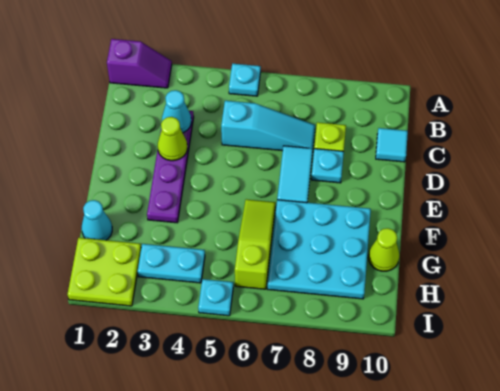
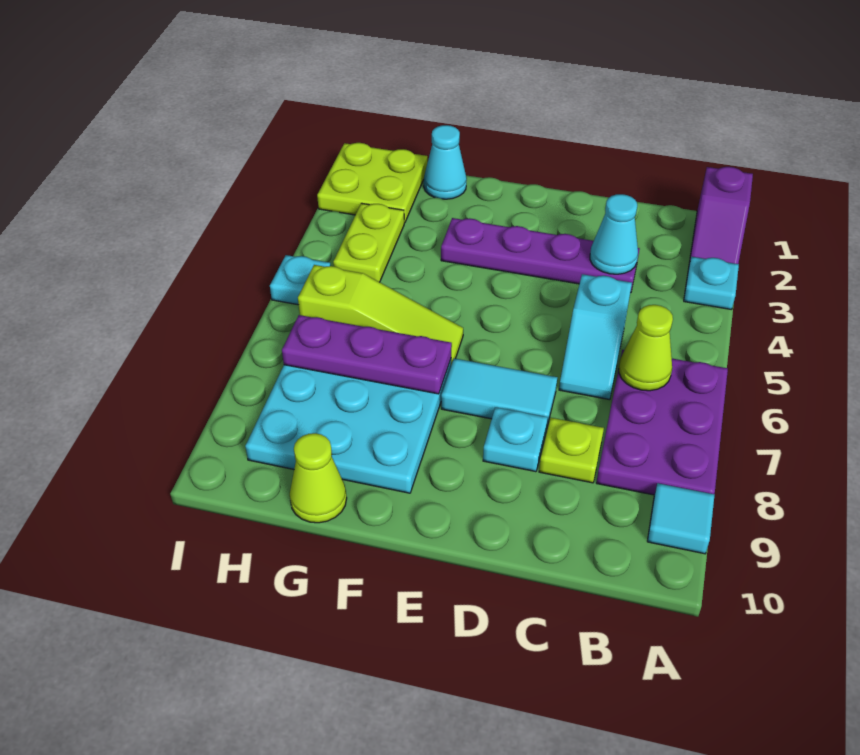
cyan 1x1 plate [229,64,261,96] -> cyan 1x1 plate moved to [684,257,739,310]
none -> purple 2x3 plate [596,350,728,495]
cyan 1x3 slope [221,101,315,151] -> cyan 1x2 slope [559,274,632,400]
cyan 1x1 tile [376,128,408,162] -> cyan 1x1 tile moved to [647,483,715,554]
lime 1x1 cone [158,117,187,161] -> lime 1x1 cone moved to [619,305,673,391]
none -> purple 1x3 plate [282,315,452,394]
cyan 1x2 plate [138,244,205,283] -> lime 1x2 plate [333,203,404,282]

